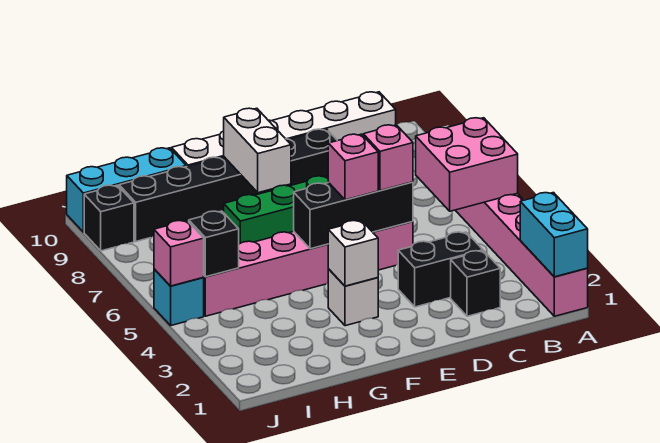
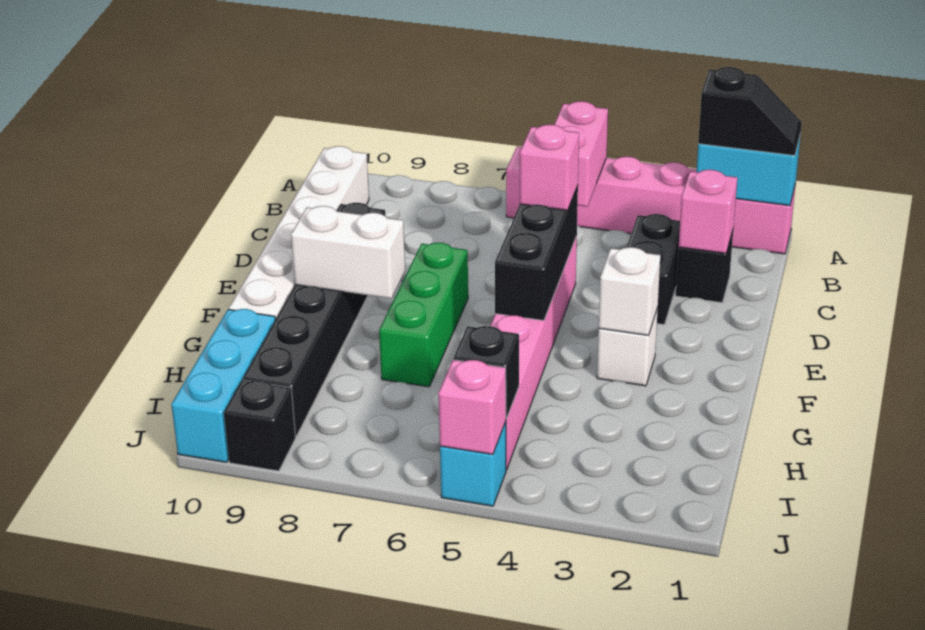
none -> black 1x2 slope [698,67,802,155]
pink 2x2 brick [416,118,518,211] -> pink 1x2 brick [554,101,608,207]
pink 1x1 brick [328,134,378,200] -> pink 1x1 brick moved to [679,170,737,253]

